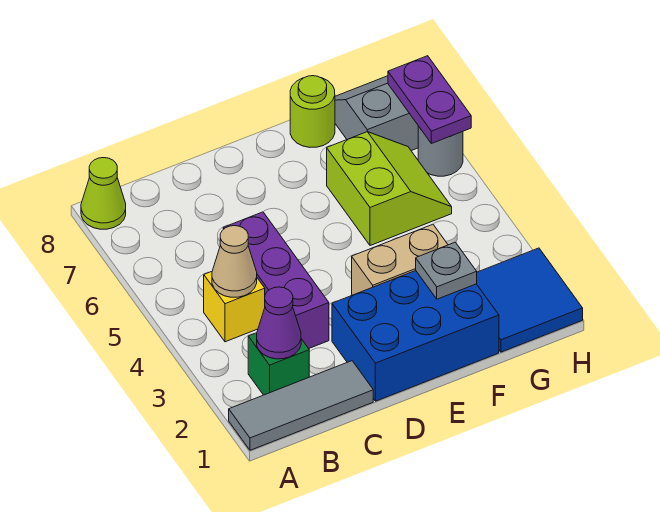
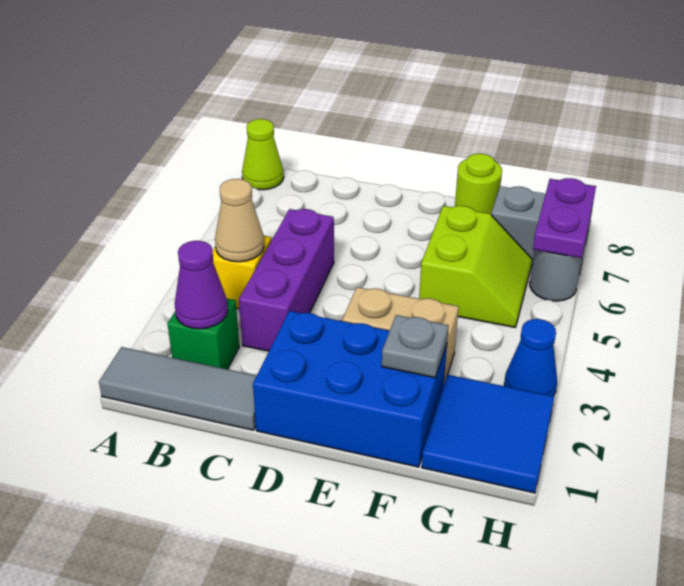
none -> blue 1x1 cone [504,319,557,396]

